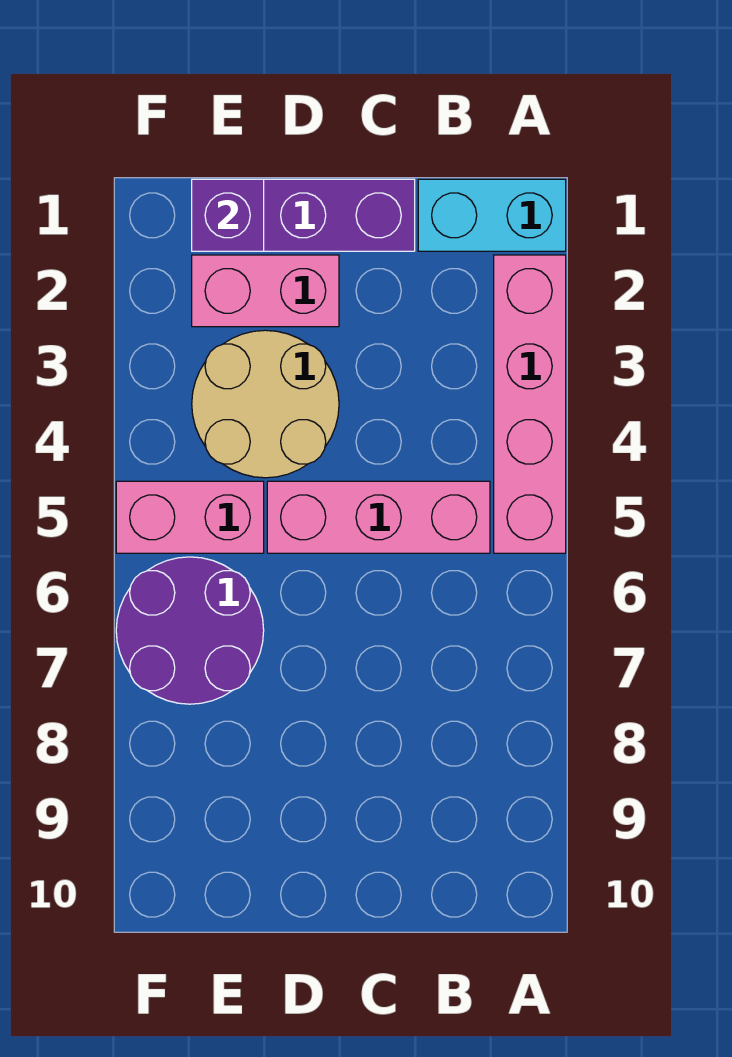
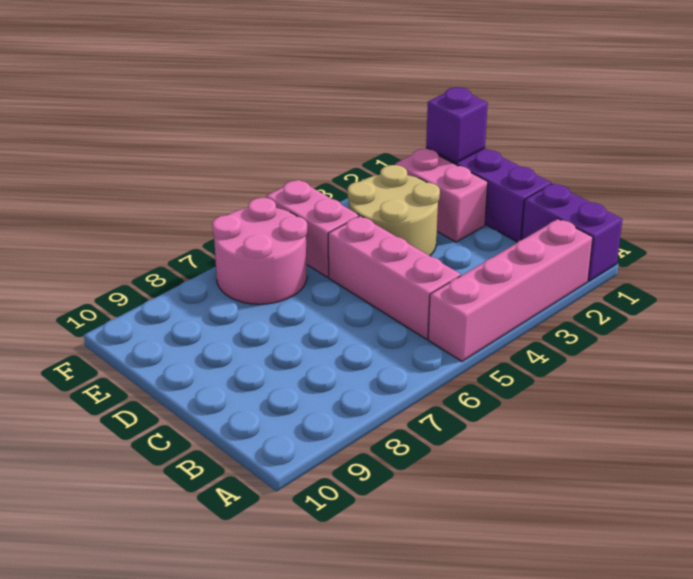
cyan 1x2 brick [418,179,566,251] -> purple 1x2 brick [521,183,622,281]
purple 2x2 round brick [116,557,264,704] -> pink 2x2 round brick [212,198,307,304]

